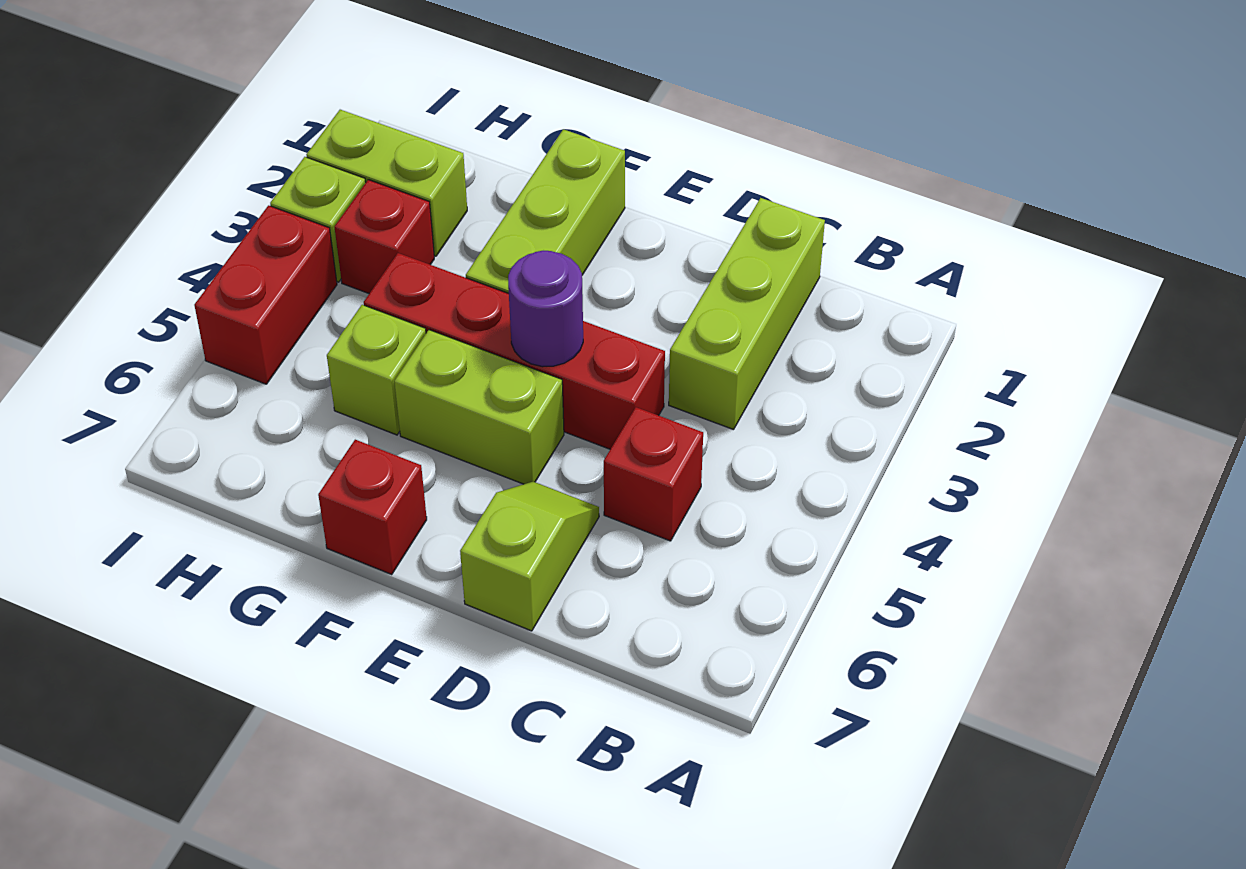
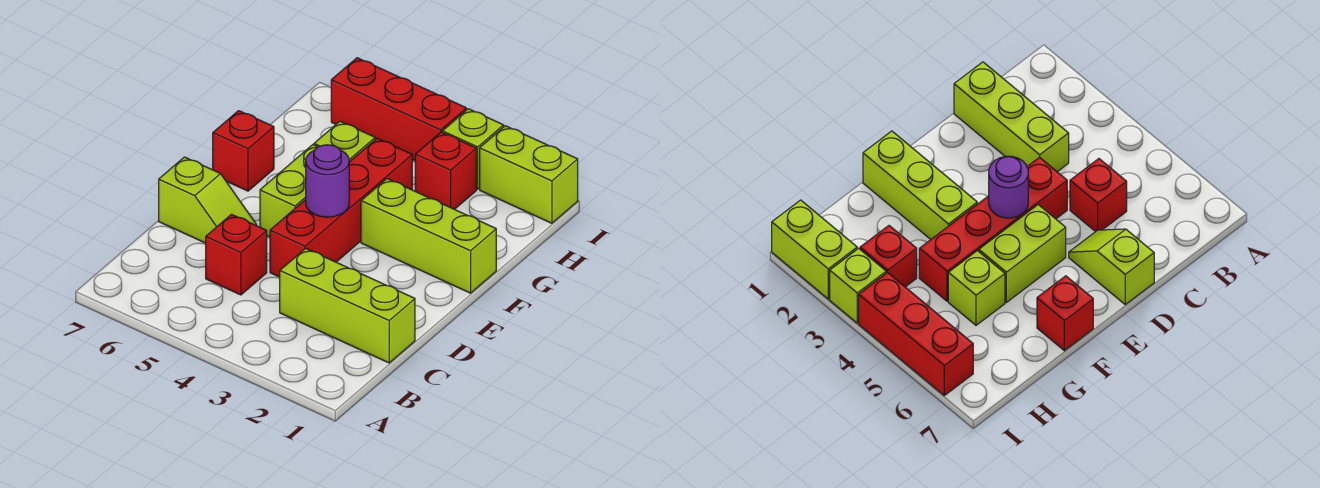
lime 1x2 brick [306,110,467,256] -> lime 1x2 brick turned to [480,126,578,223]
red 1x2 brick [194,205,337,384] -> red 1x3 brick [331,58,466,160]

